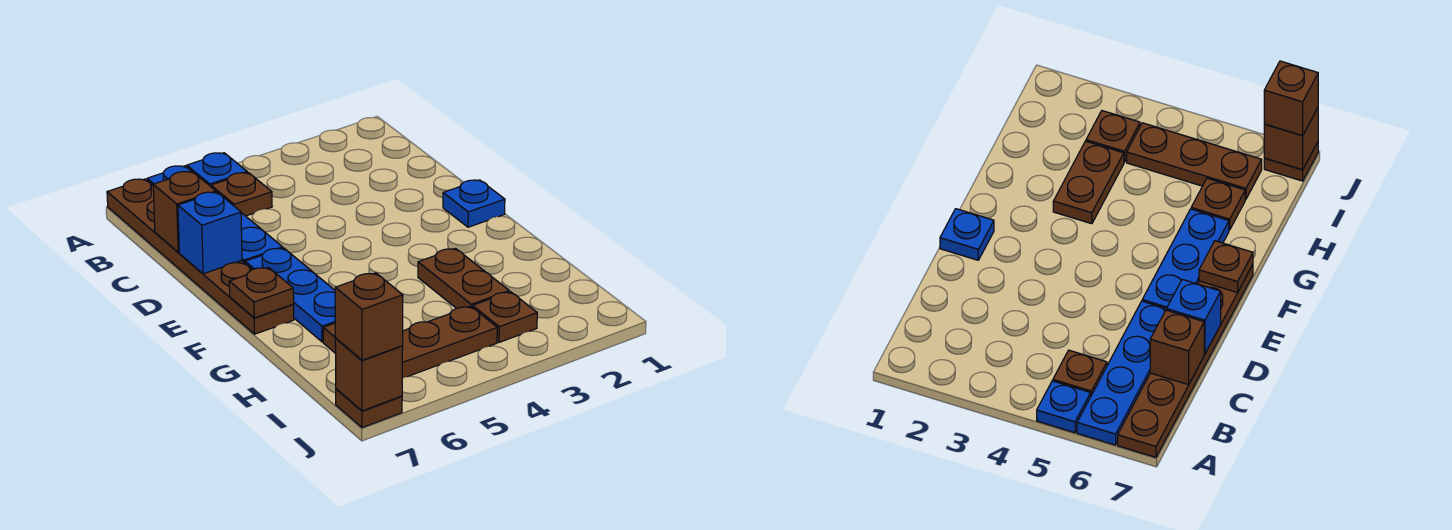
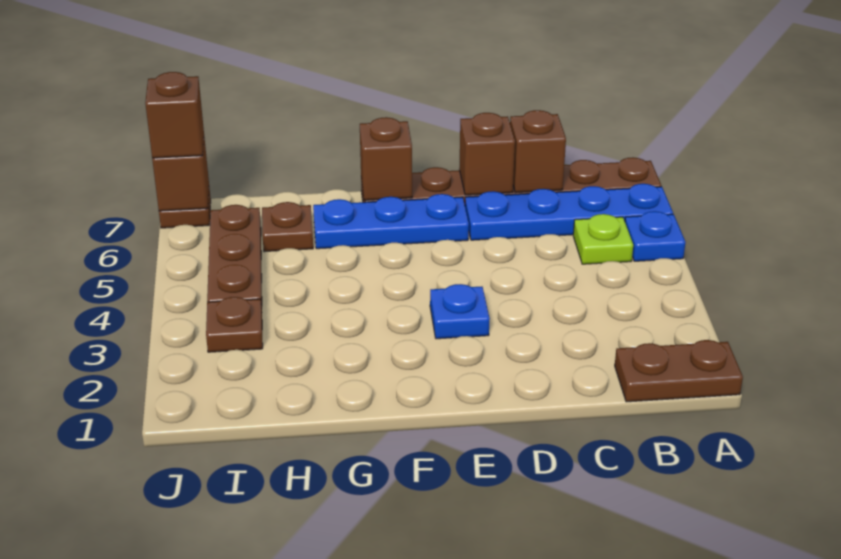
brown 1x1 plate [211,173,272,216] -> lime 1x1 plate [573,214,633,264]
blue 1x1 brick [178,192,242,274] -> brown 1x1 brick [459,113,515,195]
blue 1x1 plate [443,180,505,227] -> blue 1x1 plate moved to [430,284,490,339]
brown 1x1 plate [229,267,294,318] -> brown 1x1 brick [360,117,412,200]
brown 1x2 plate [418,249,509,308] -> brown 1x2 plate moved to [615,340,743,402]

